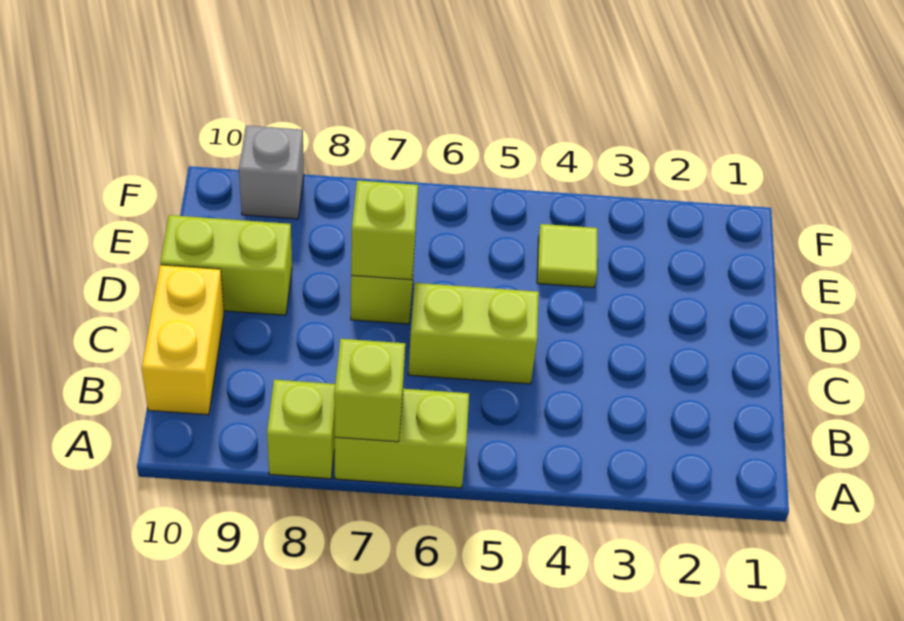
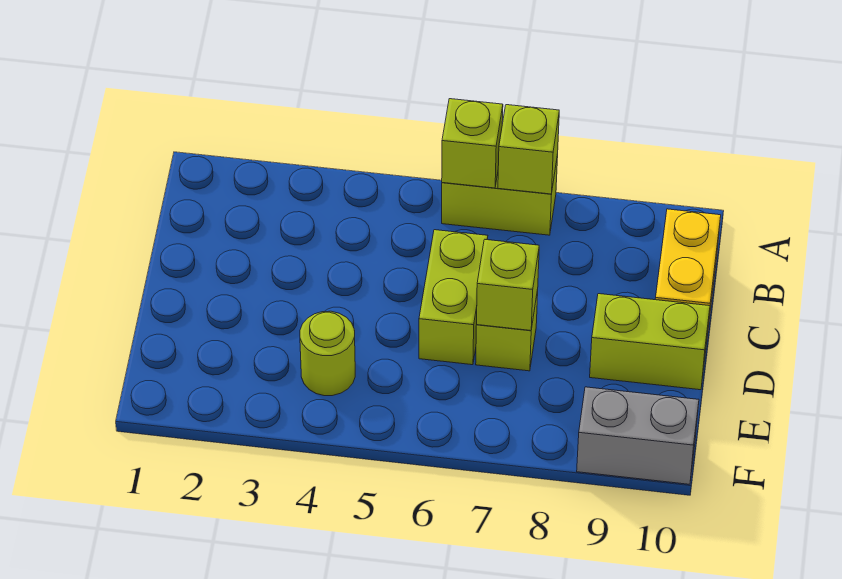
lime 1x1 brick [267,380,335,479] -> lime 1x1 brick moved to [442,99,503,188]
lime 1x2 brick [408,283,539,384] -> lime 1x2 brick turned to [419,230,488,365]
lime 1x1 tile [537,224,597,288] -> lime 1x1 round brick [300,311,355,396]
grey 1x1 brick [239,126,304,219] -> grey 1x2 brick [577,387,699,484]

